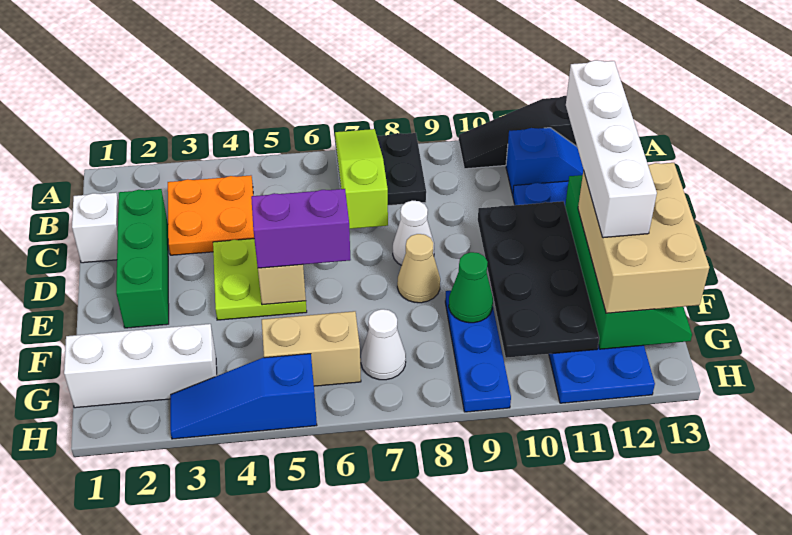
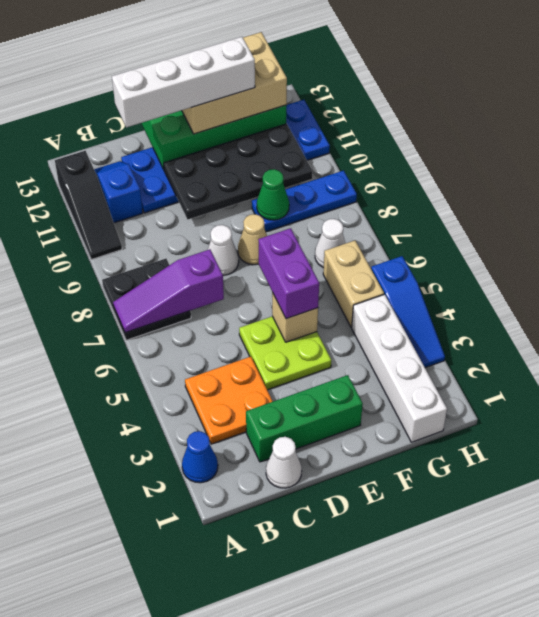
none -> blue 1x1 cone [182,431,218,483]
lime 1x3 slope [335,129,388,229] -> purple 1x3 slope [113,249,224,333]
white 1x1 brick [72,193,118,263] -> white 1x1 cone [266,437,302,488]
white 1x3 brick [64,324,217,408] -> white 1x4 brick [352,294,447,442]

